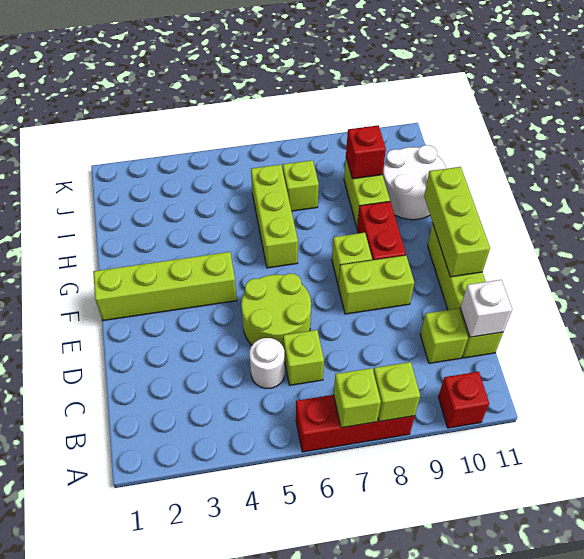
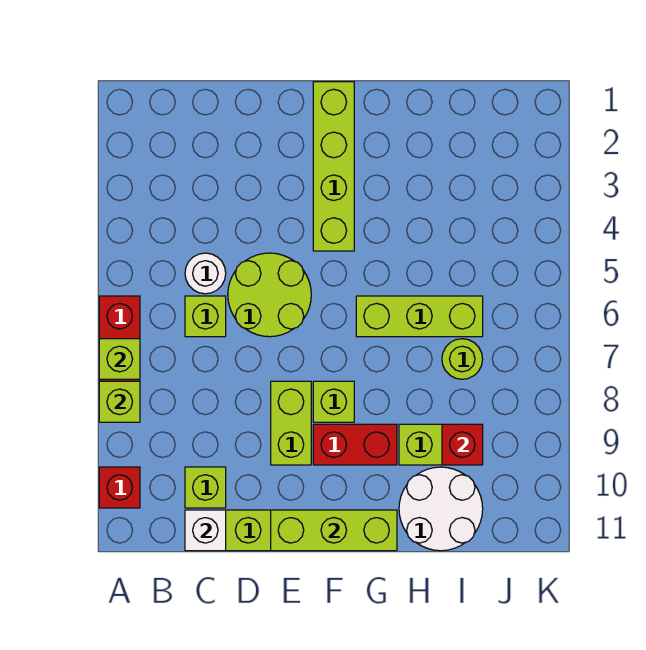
lime 1x1 brick [283,160,319,211] -> lime 1x1 round brick [442,339,483,379]

